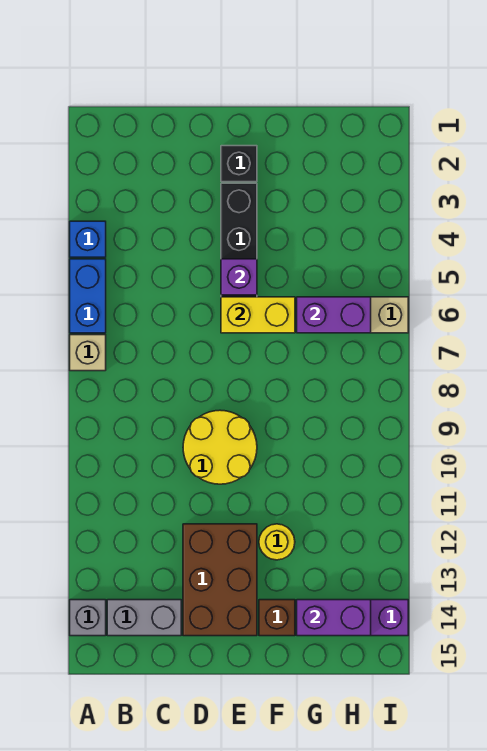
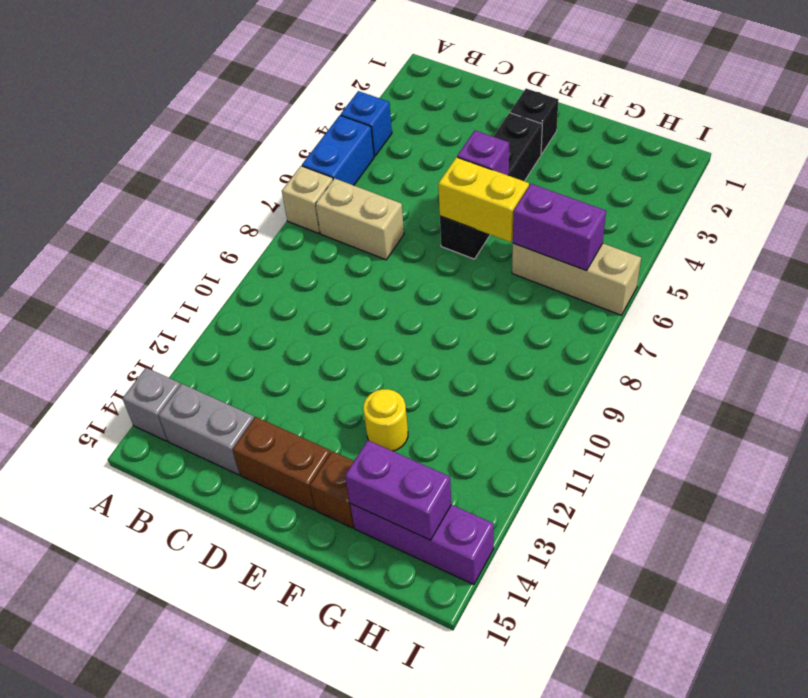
none -> tan 1x2 brick [316,178,404,260]
yellow 2x2 round brick [183,410,257,484] -> none
brown 2x3 brick [183,524,257,636] -> brown 1x2 brick [233,417,331,510]

